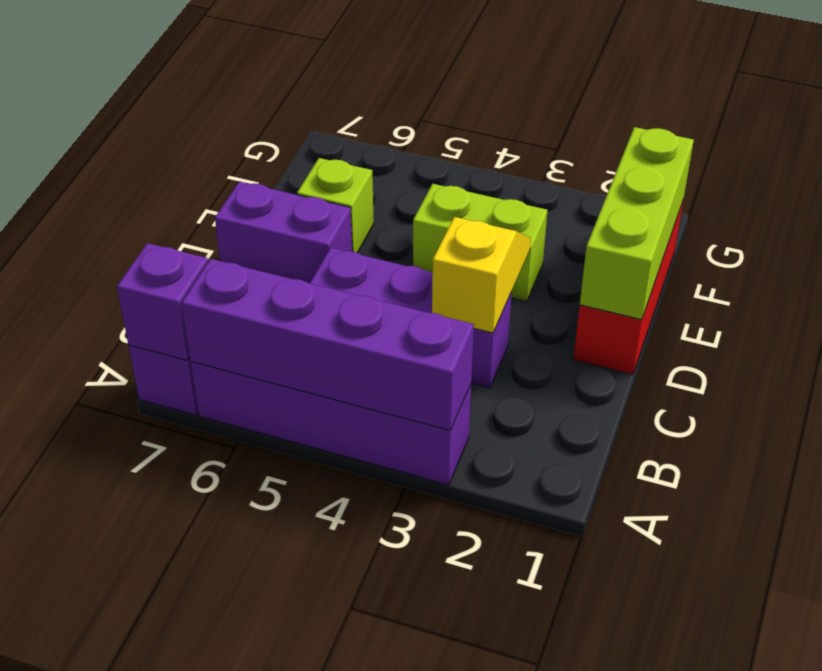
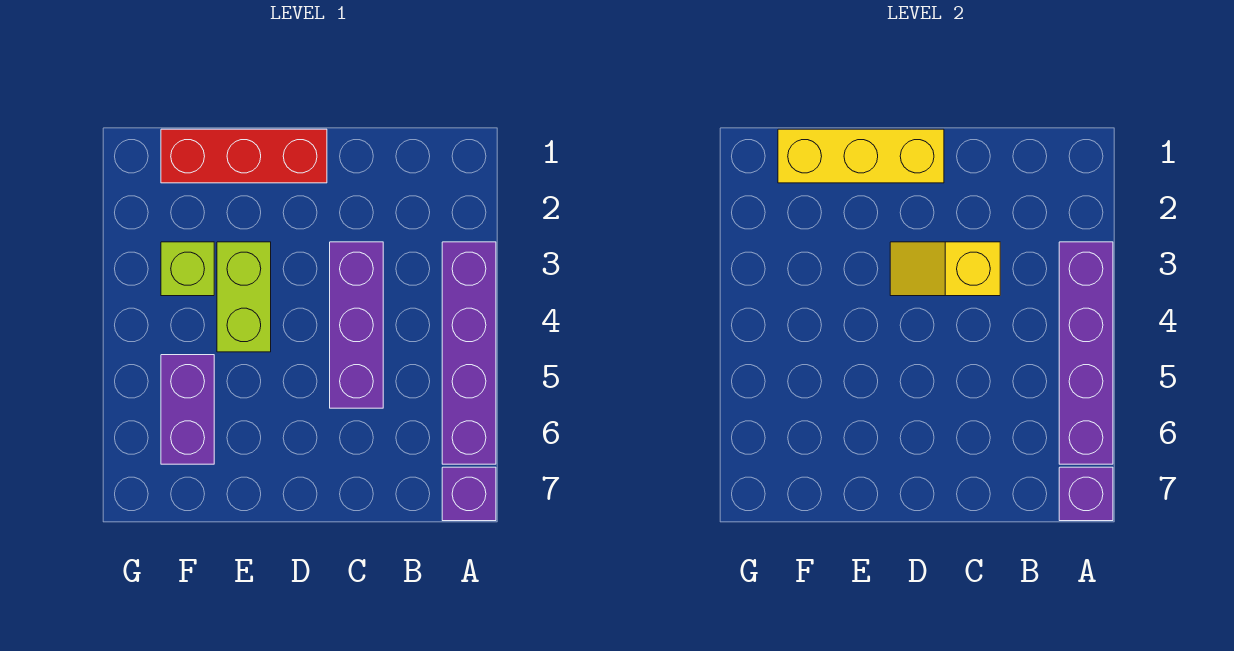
lime 1x3 brick [580,127,694,320] -> yellow 1x3 brick [778,129,944,183]
purple 1x2 brick [215,181,352,283] -> purple 1x2 brick moved to [161,355,214,464]
lime 1x1 brick [297,158,374,253] -> lime 1x1 brick moved to [161,242,214,296]

